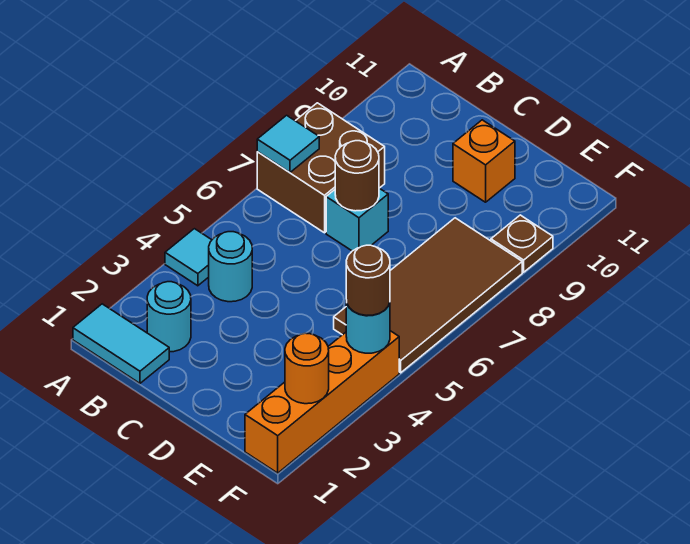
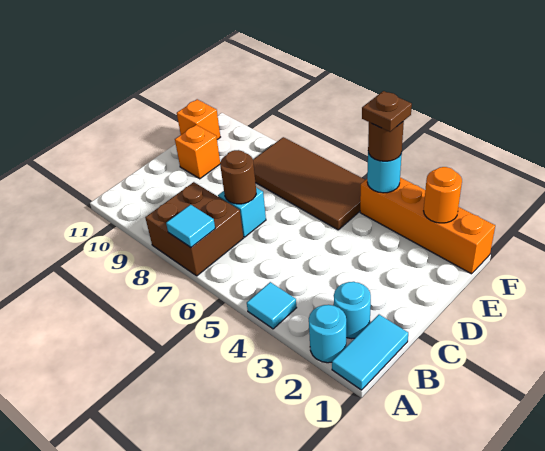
cyan 1x1 round brick [209,232,252,302] -> cyan 1x1 round brick moved to [309,305,346,363]
none -> orange 1x1 brick [177,99,220,140]
brown 1x1 plate [491,215,553,272] -> brown 1x1 plate moved to [362,91,412,132]

